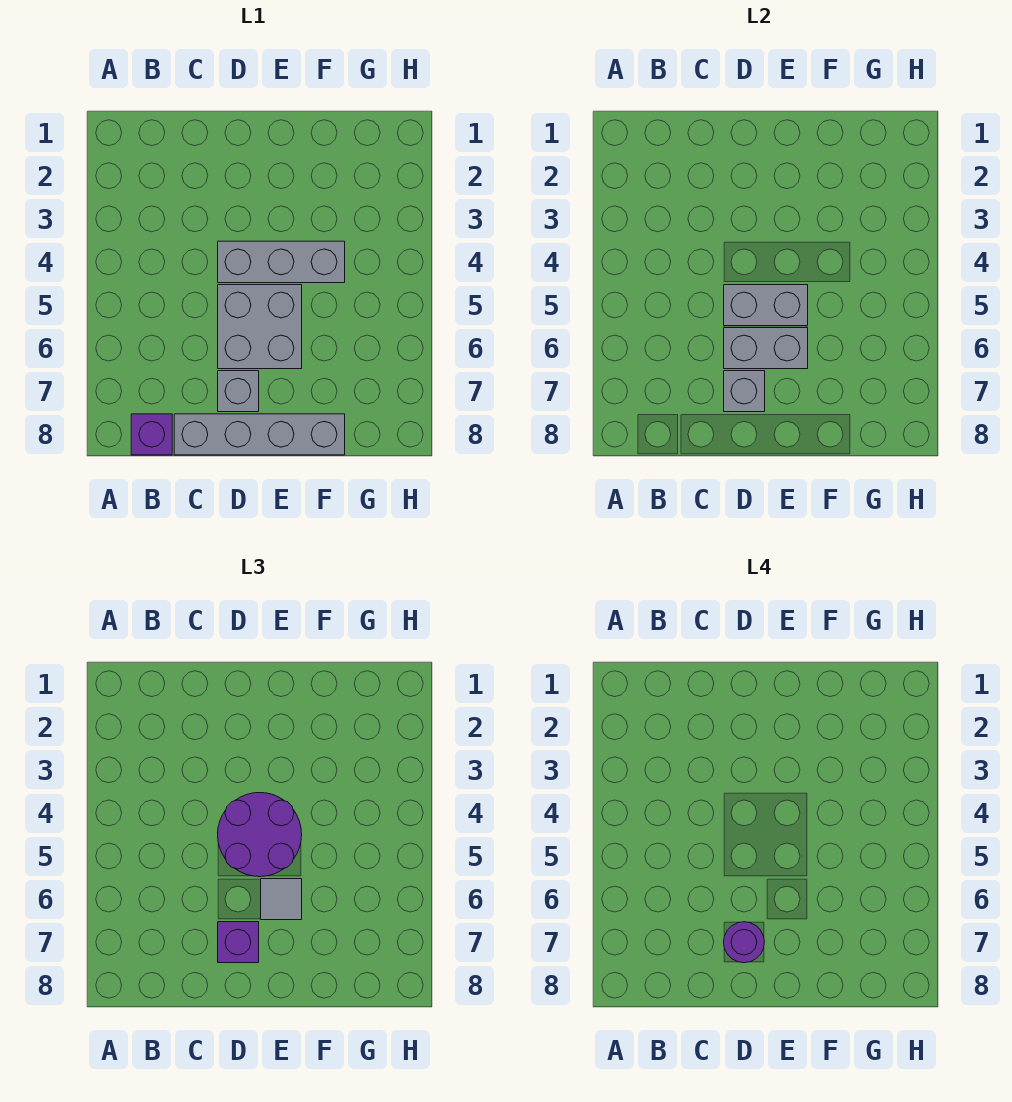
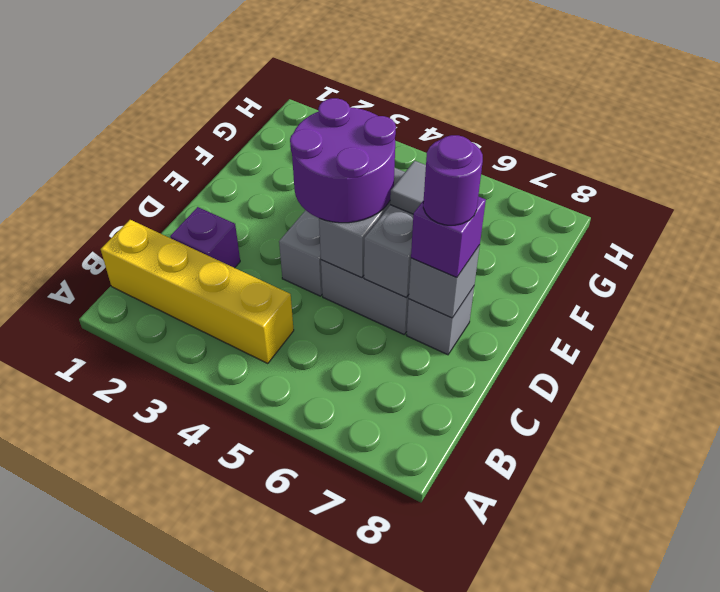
none -> yellow 1x4 brick [101,220,294,363]
purple 1x1 brick [131,414,172,455] -> purple 1x1 brick moved to [170,207,240,268]
grey 1x4 brick [174,414,345,455] -> none

